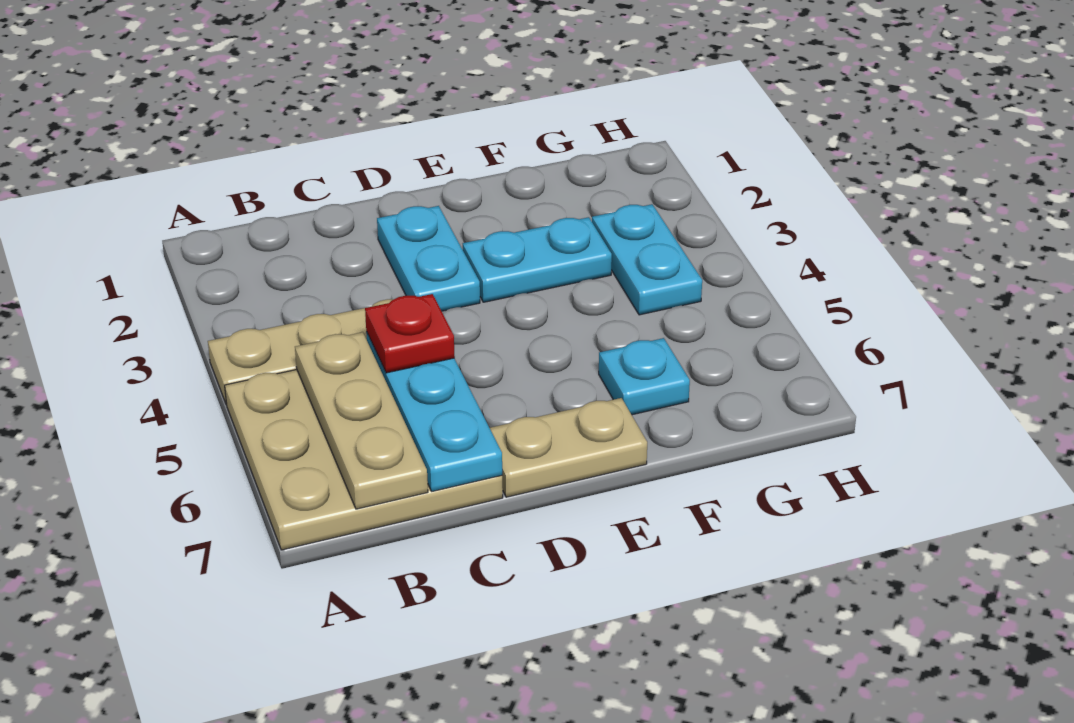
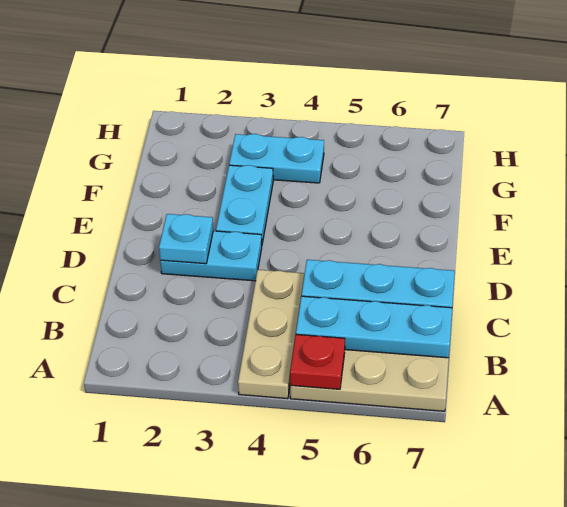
tan 1x3 plate [295,332,428,509] -> cyan 1x3 plate [296,296,452,358]
red 1x1 plate [365,294,455,373] -> red 1x1 plate moved to [290,334,345,389]
tan 1x2 plate [490,398,647,497] -> none
cyan 1x1 plate [599,338,690,415] -> cyan 1x1 plate moved to [159,214,213,264]

